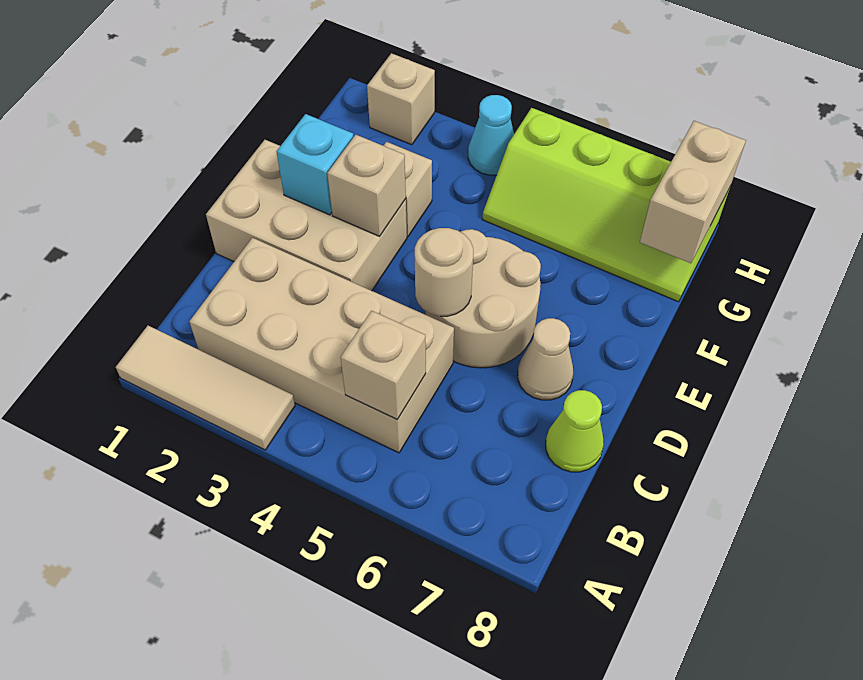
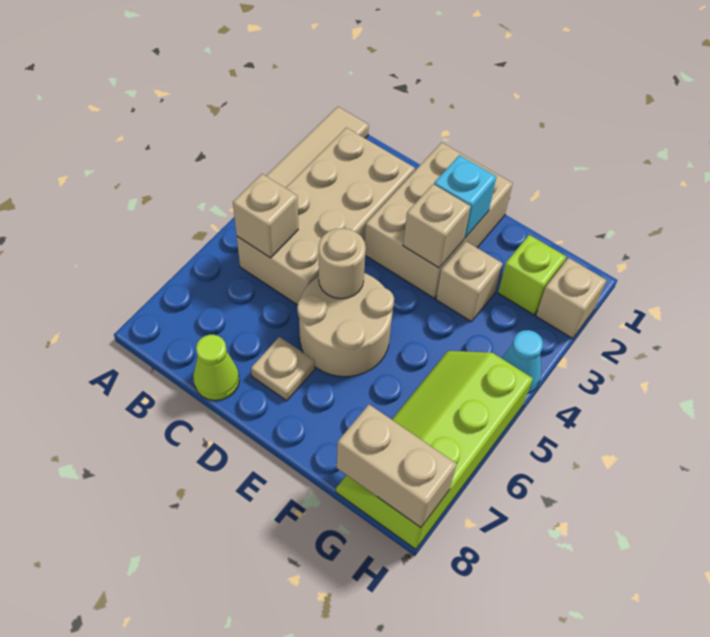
tan 1x1 cone [518,318,573,400] -> tan 1x1 plate [251,337,315,401]
none -> lime 1x1 brick [498,235,566,315]

